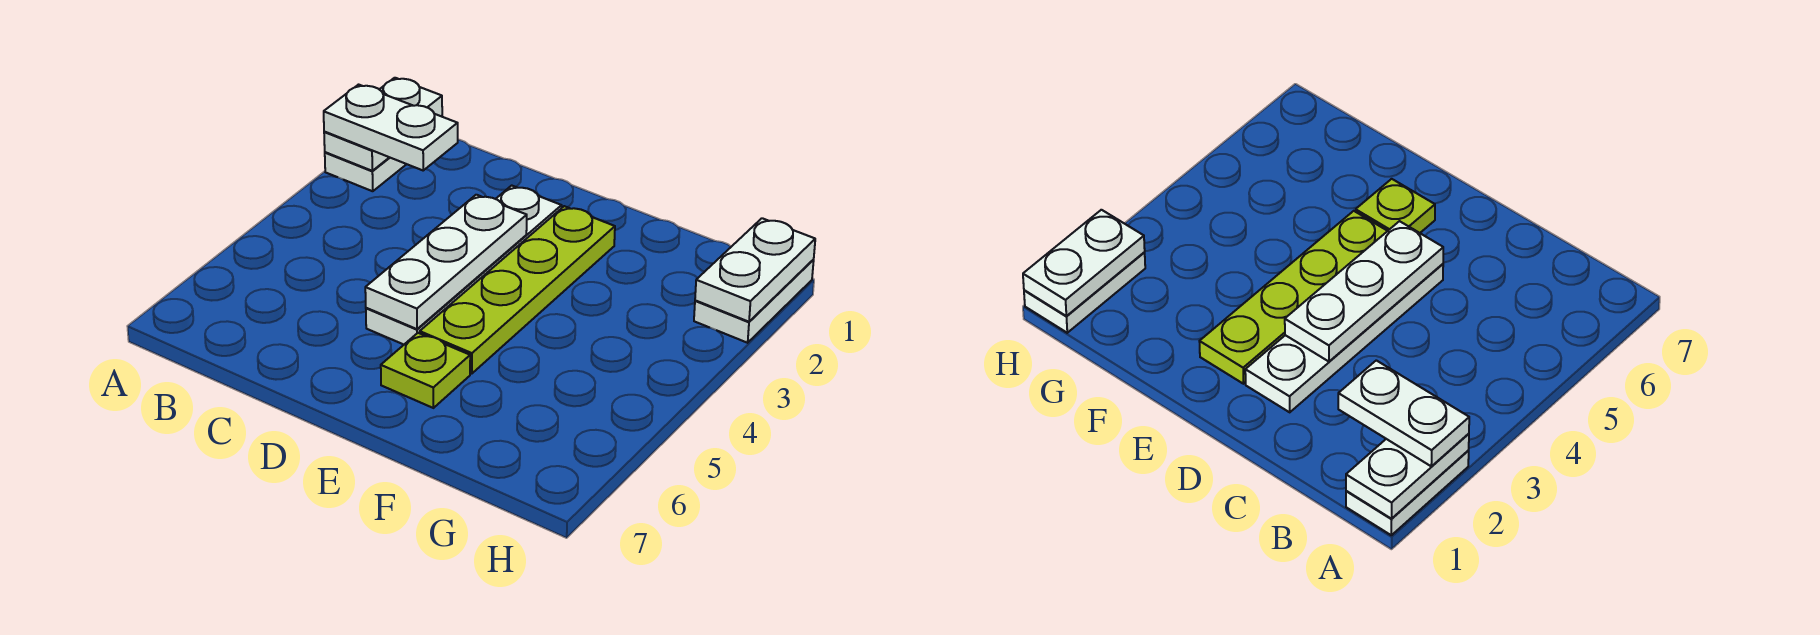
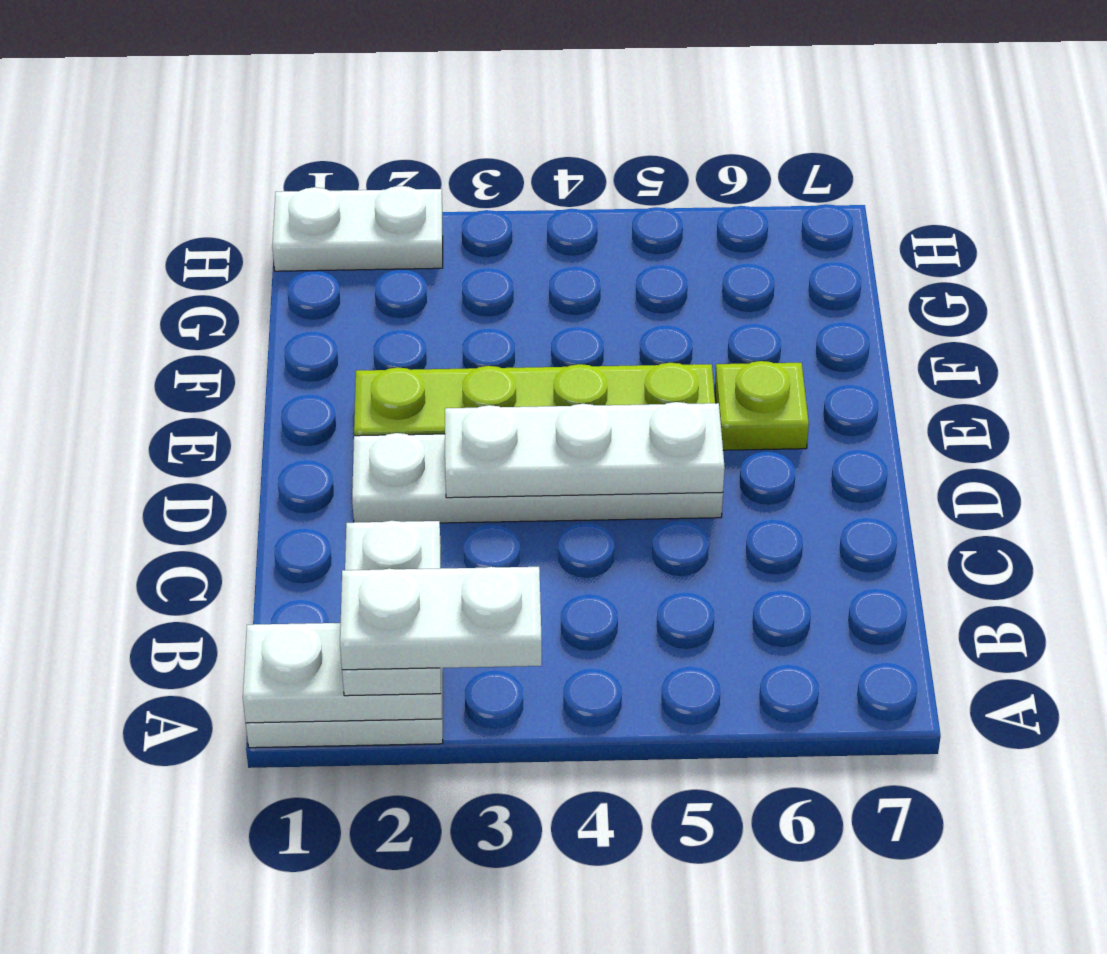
white 1x2 plate [695,218,815,322] -> white 1x2 plate moved to [340,567,542,670]

